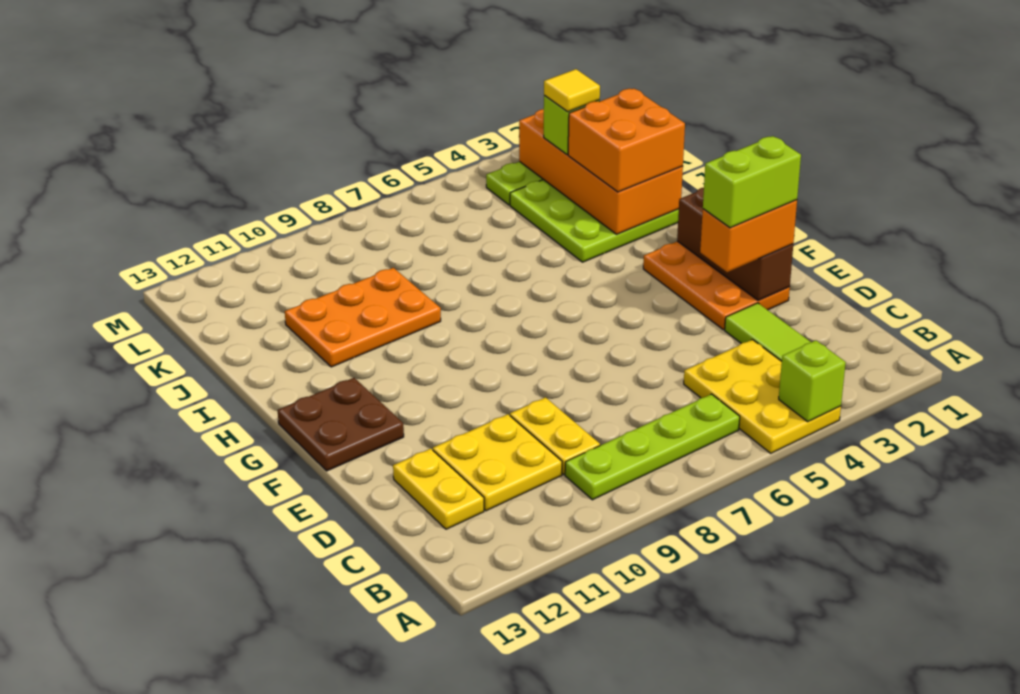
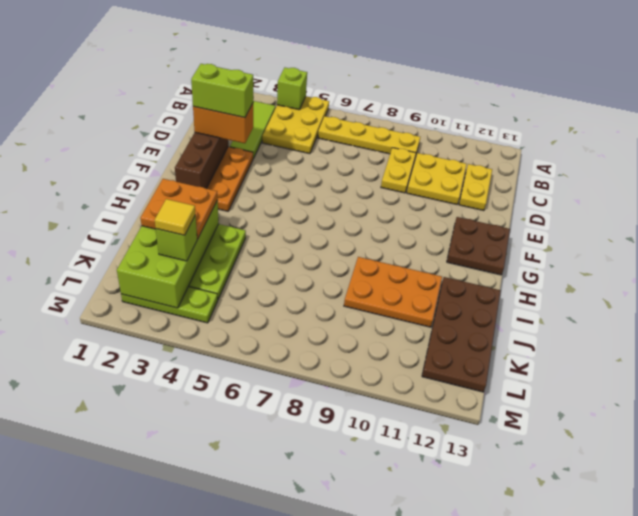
lime 1x4 plate [565,394,740,500] -> yellow 1x4 plate [318,116,420,157]
orange 2x4 brick [519,109,683,234] -> lime 2x4 brick [117,200,219,308]
orange 2x2 brick [568,89,685,192] -> orange 2x2 plate [140,179,218,239]
none -> brown 2x4 plate [422,277,501,392]

